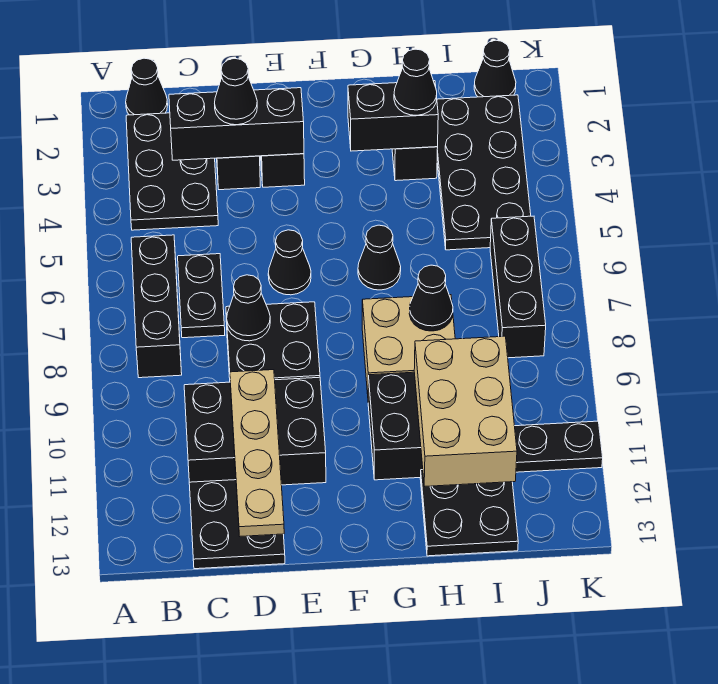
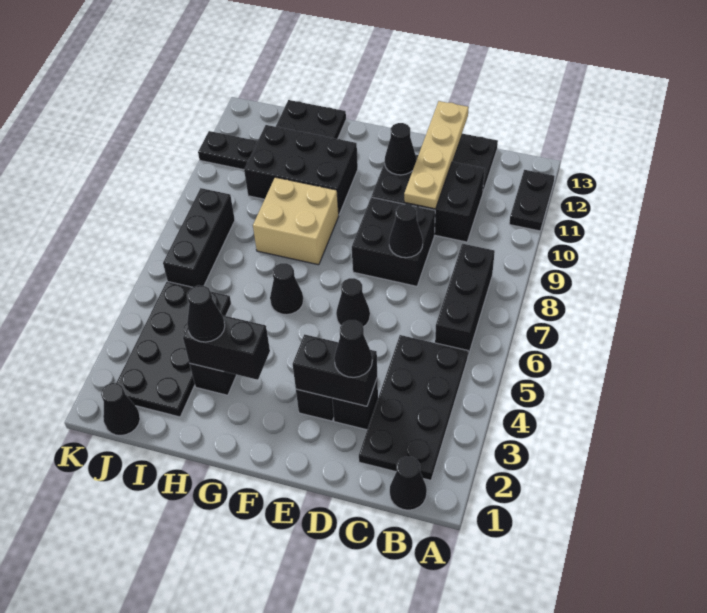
black 2x3 plate [126,113,218,230] -> black 2x4 plate [359,335,468,480]
black 1x3 brick [169,88,304,160] -> black 1x2 brick [293,334,377,406]
black 1x2 plate [178,254,225,338] -> black 1x2 plate moved to [509,170,555,231]
black 1x1 cone [409,265,453,331] -> black 1x1 cone moved to [385,123,416,175]
tan 2x3 brick [414,336,517,486] -> none

